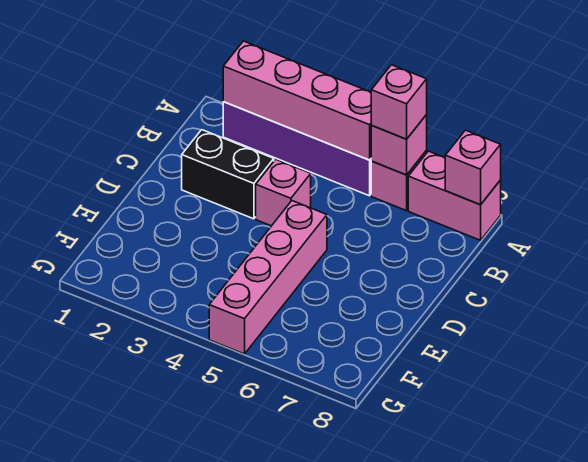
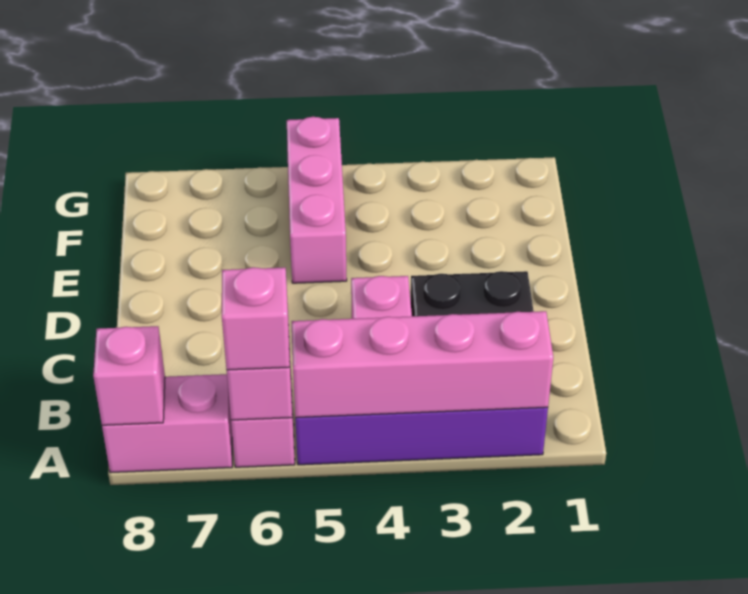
pink 1x4 brick [209,201,327,354] -> pink 1x3 brick [287,117,347,283]

